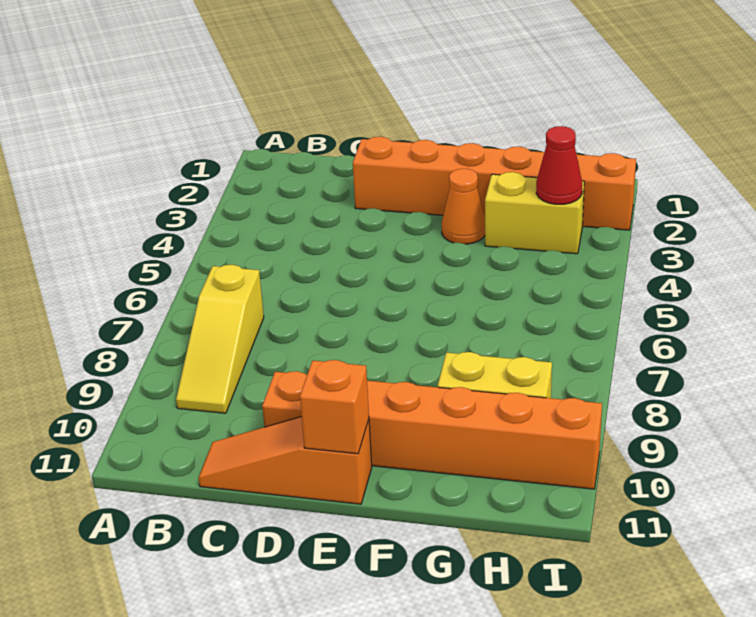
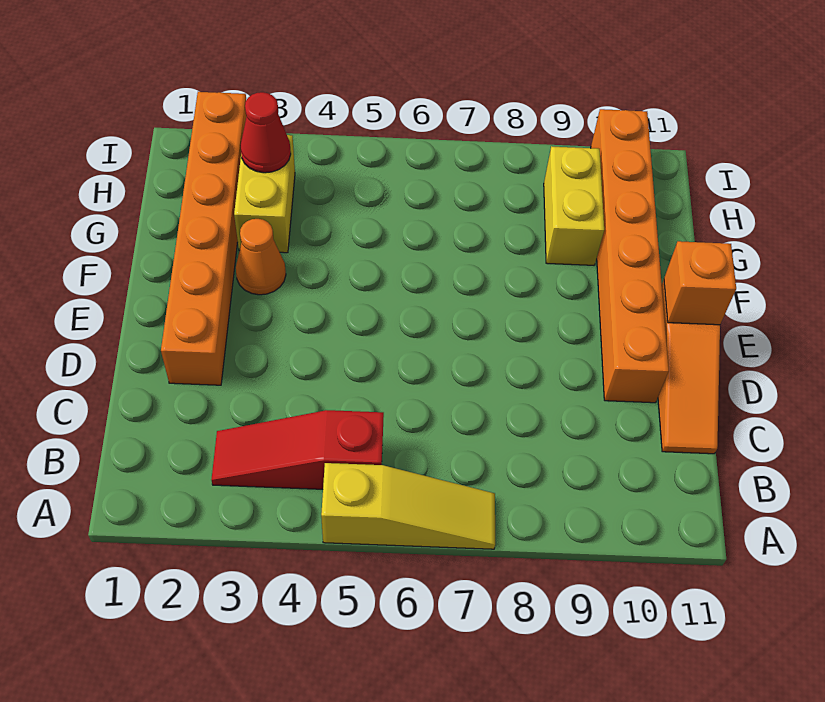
none -> red 1x3 slope [211,410,384,489]
yellow 1x3 slope [176,265,264,413] -> yellow 1x3 slope moved to [321,463,495,549]

